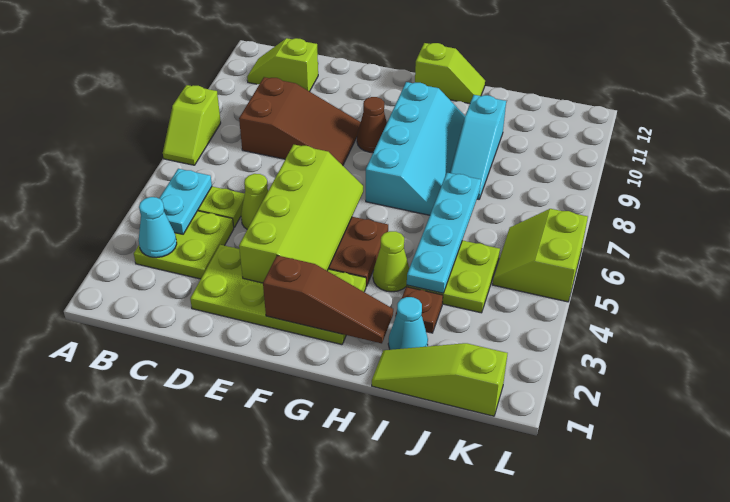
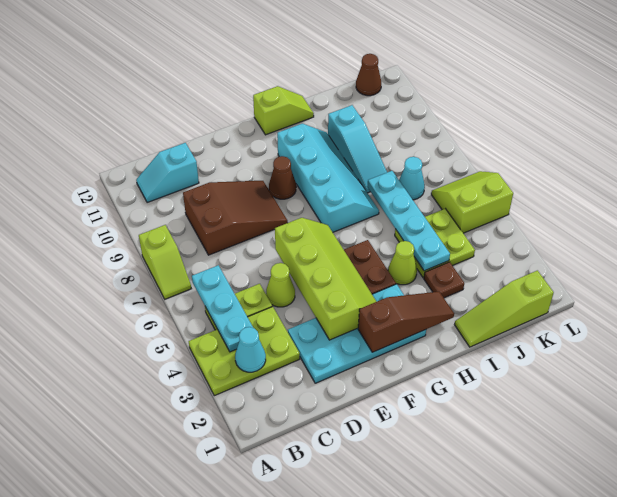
lime 2x2 plate [134,211,234,279] -> lime 2x3 plate [189,307,300,396]
cyan 1x2 plate [159,169,212,234] -> cyan 1x3 plate [192,265,253,352]
lime 1x2 slope [247,38,318,92] -> cyan 1x2 slope [136,143,199,203]
lime 2x4 plate [190,245,366,345] -> cyan 2x4 plate [288,284,426,383]
cyan 1x1 cone [388,297,428,350] -> cyan 1x1 cone moved to [399,156,425,200]
lime 2x2 slope [493,209,588,302] -> lime 2x2 slope turned to [431,171,513,233]
none -> brown 1x1 cone [356,54,381,96]

